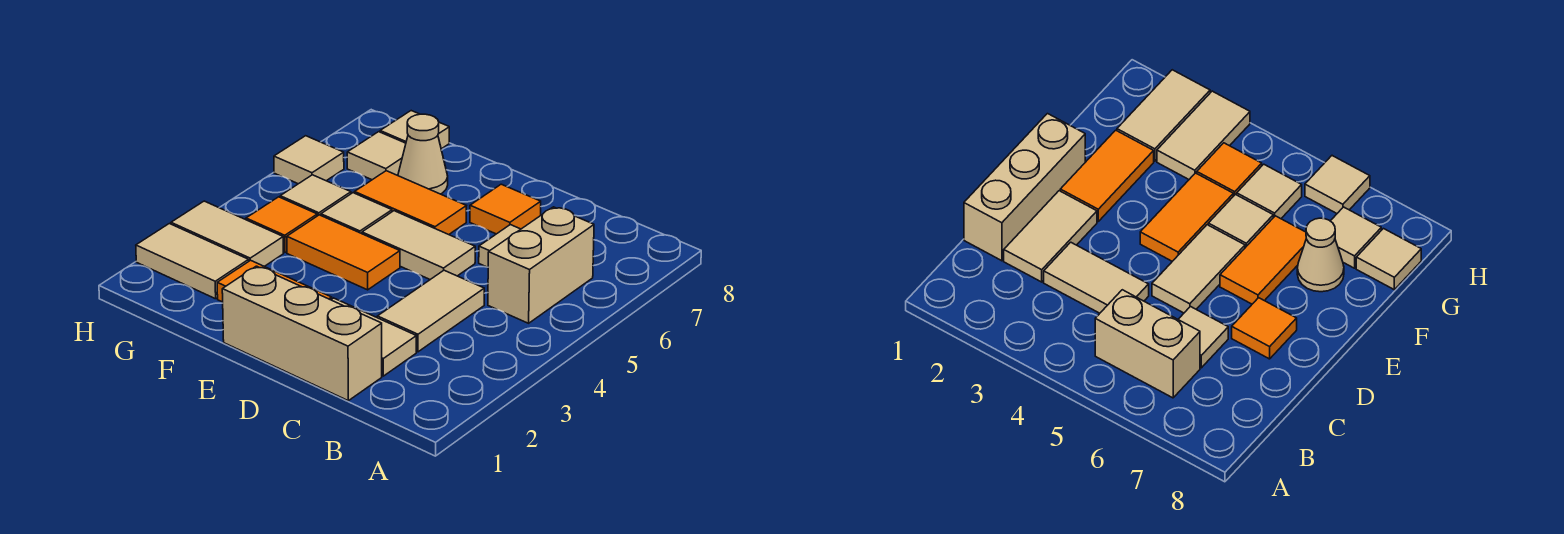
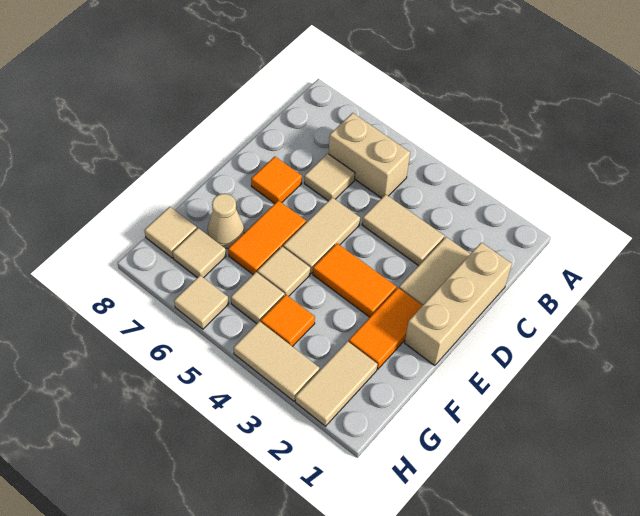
orange 1x2 tile [287,215,400,290] -> orange 1x2 tile turned to [313,243,396,317]
tan 1x2 tile [171,201,283,266] -> tan 1x2 tile turned to [234,321,320,401]

